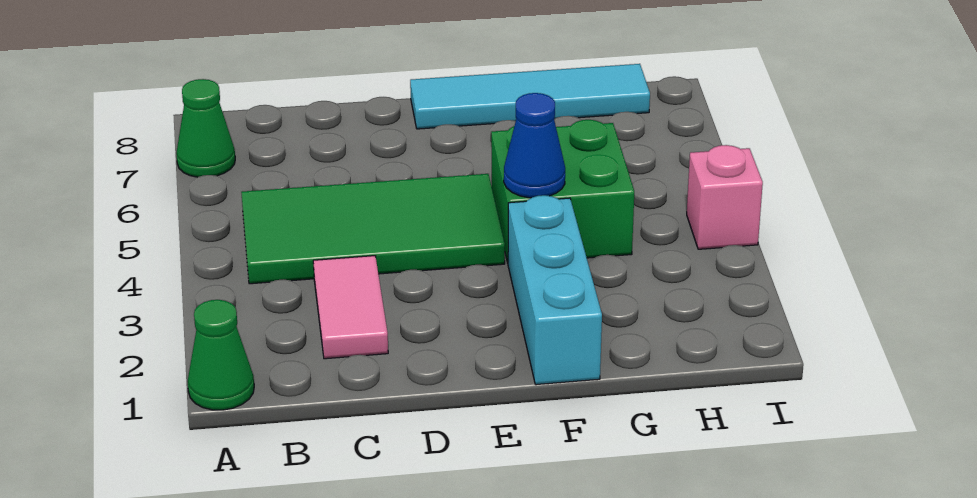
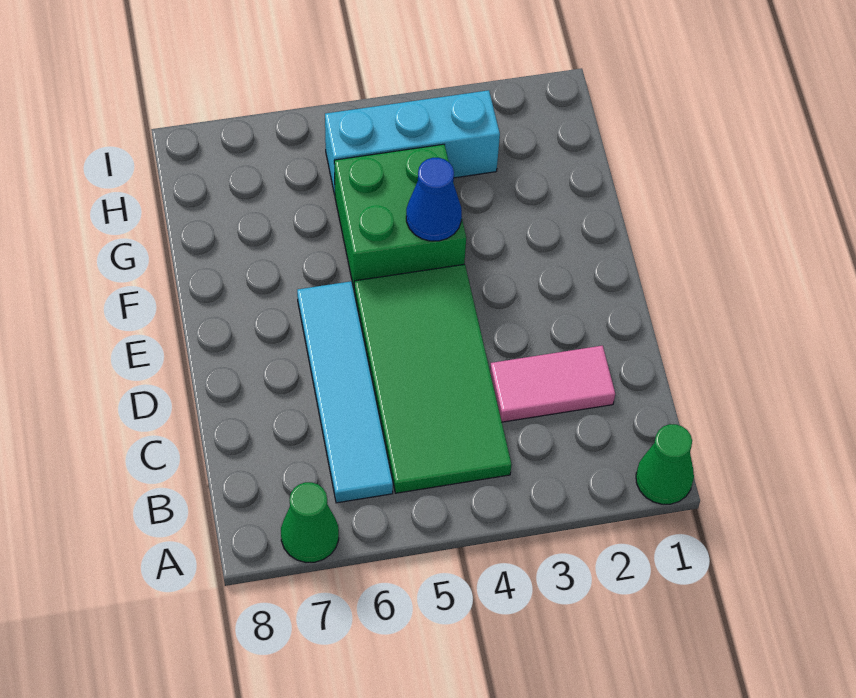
cyan 1x4 tile [410,64,650,129] -> cyan 1x4 tile moved to [297,281,393,503]
cyan 1x3 brick [508,195,602,385] -> cyan 1x3 brick moved to [325,90,500,194]
pink 1x1 brick [687,145,763,249] -> none

